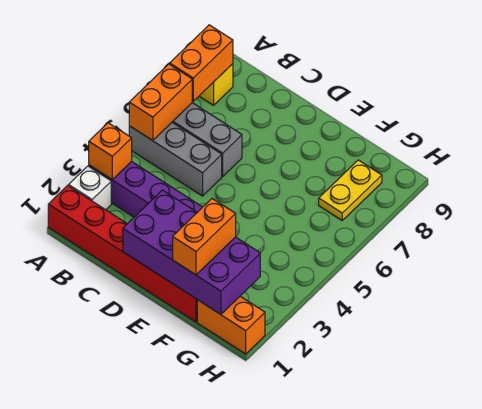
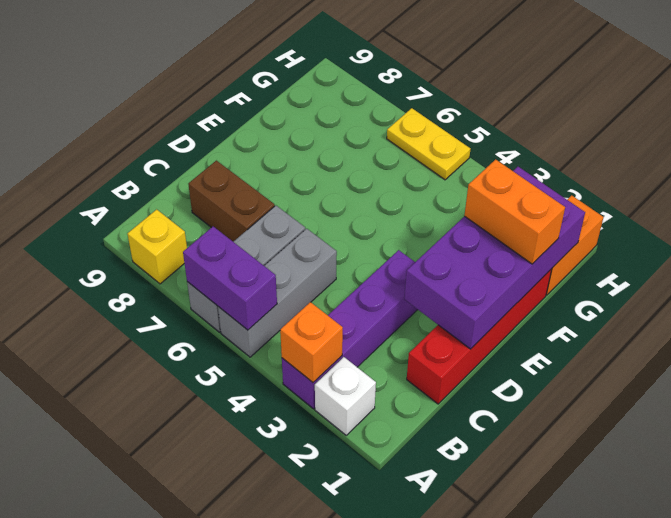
red 1x6 brick [48,186,197,322] -> red 1x4 brick [407,269,552,404]
orange 1x2 brick [129,64,192,141] -> purple 1x2 brick [183,227,277,330]
orange 1x2 brick [170,25,233,101] -> none
none -> brown 1x2 brick [188,161,275,242]
yellow 1x2 plate [319,160,382,220] -> yellow 1x2 plate moved to [387,108,470,180]

